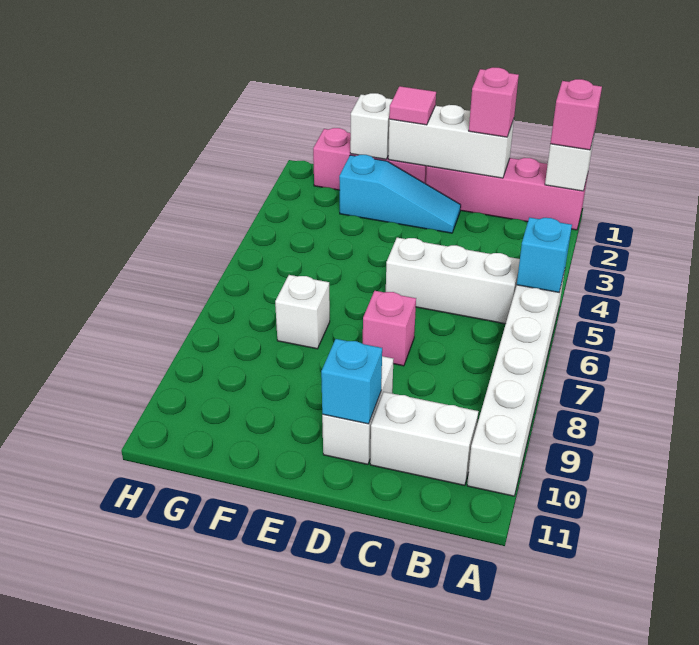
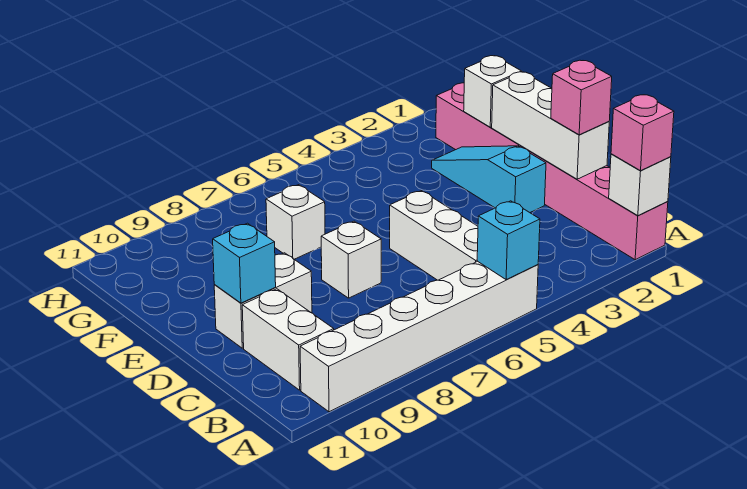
cyan 1x3 slope [339,155,461,233] -> cyan 1x3 slope turned to [432,146,546,212]
pink 1x1 brick [363,291,416,366] -> white 1x1 brick [321,221,381,298]
pink 1x1 tile [389,86,436,125] -> none

